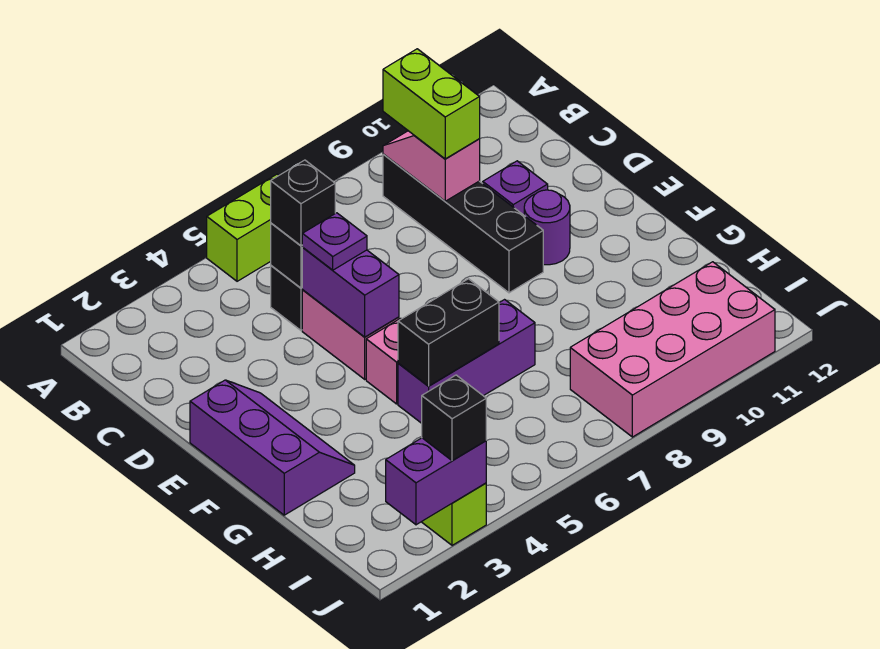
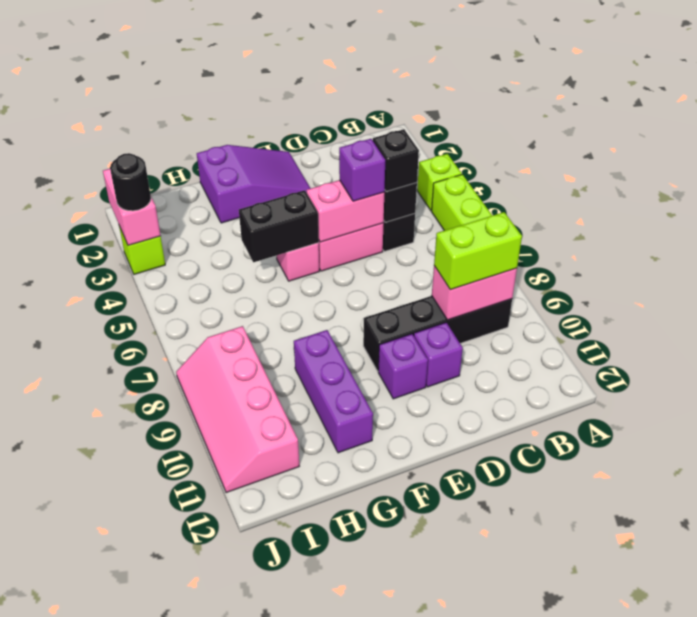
none -> lime 1x1 brick [417,154,462,211]
pink 1x2 slope [383,131,480,201] -> pink 1x2 brick [432,266,517,320]
purple 1x2 brick [302,248,399,337] -> pink 1x2 brick [306,180,384,242]
purple 1x1 plate [302,213,367,270] -> purple 1x1 brick [339,139,385,201]
purple 2x3 slope [190,380,355,515] -> purple 2x3 slope turned to [197,145,311,223]
purple 1x1 round brick [524,190,570,265] -> purple 1x1 brick [378,334,428,399]
purple 1x3 brick [398,300,535,423] -> purple 1x3 brick moved to [294,330,373,453]
black 1x2 brick [398,279,499,386] -> black 1x2 brick turned to [239,190,319,262]
pink 2x4 brick [570,262,775,437] -> pink 2x4 slope [176,326,299,493]
purple 1x2 brick [386,438,486,525] -> pink 1x2 brick [103,169,161,245]
black 1x1 brick [422,375,486,461] -> black 1x1 round brick [110,153,151,211]

